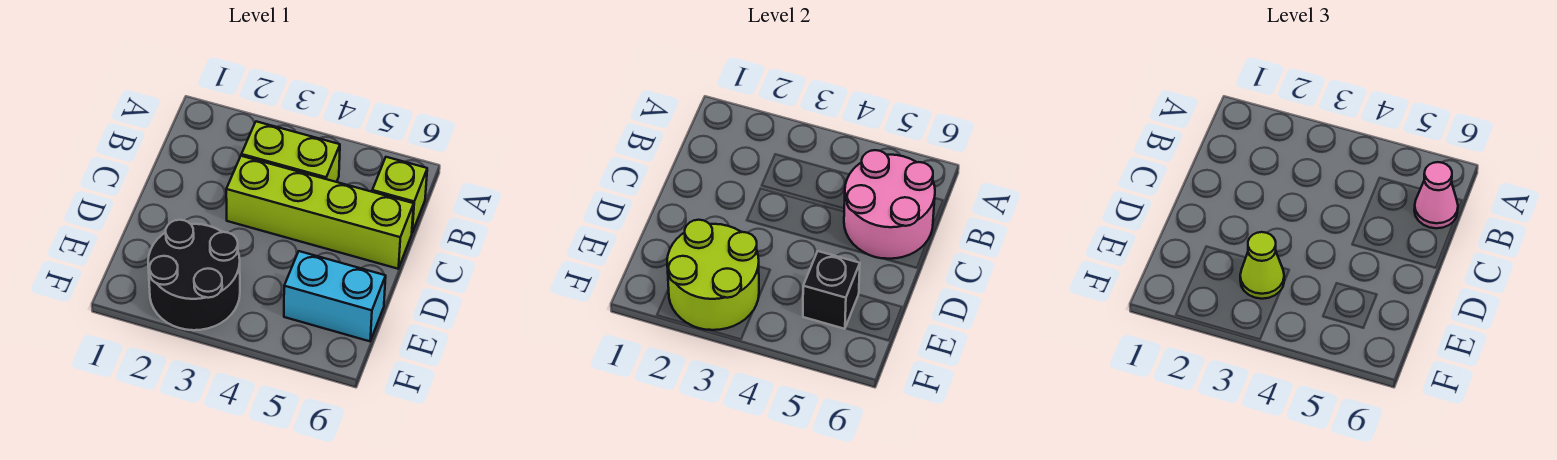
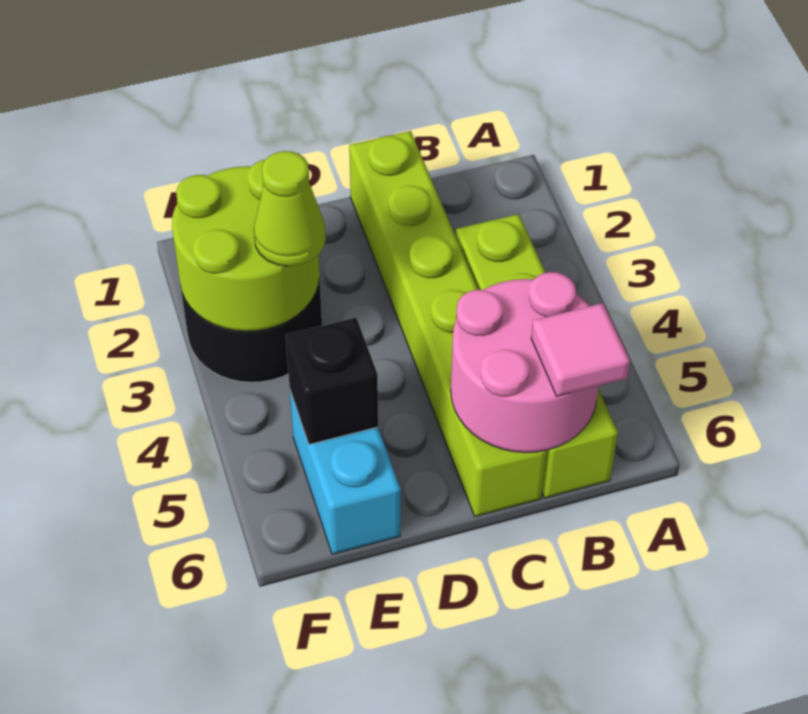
pink 1x1 cone [1414,162,1458,228] -> pink 1x1 tile [531,303,630,396]
lime 1x4 brick [226,156,414,269] -> lime 1x6 brick [349,131,547,516]

